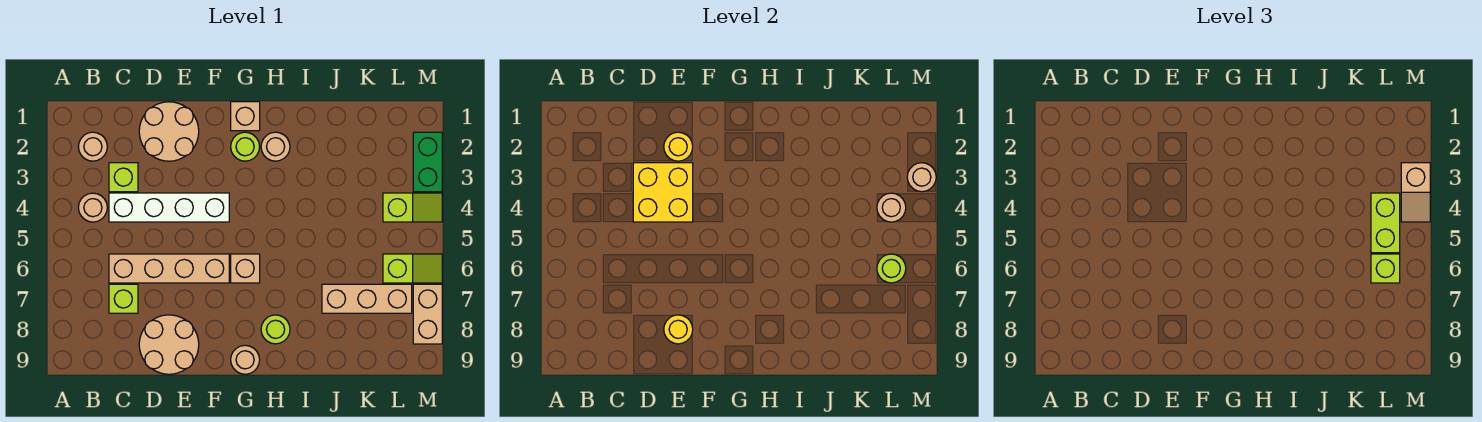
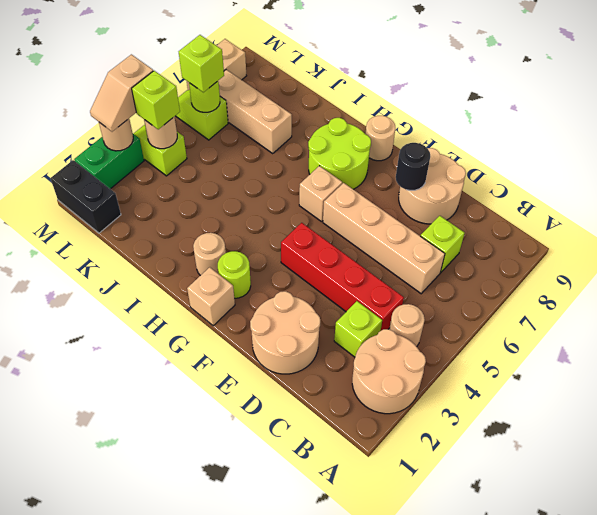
tan 1x1 round brick [78,132,107,161] -> tan 2x2 round brick [352,329,426,414]
white 1x4 brick [109,193,229,222] -> red 1x4 brick [281,223,404,331]
yellow 2x2 brick [633,163,693,222] -> none
yellow 1x1 round brick [664,132,693,161] -> none
yellow 1x1 round brick [664,315,693,344] -> black 1x1 round brick [396,143,430,190]
lime 1x1 round brick [261,315,290,344] -> lime 2x2 round brick [308,118,371,189]
none -> black 1x2 brick [51,160,121,233]
lime 1x2 brick [1371,193,1400,253] -> lime 1x1 brick [132,71,180,129]
tan 1x2 slope [1401,163,1430,222] -> tan 1x2 slope turned to [90,54,153,132]

